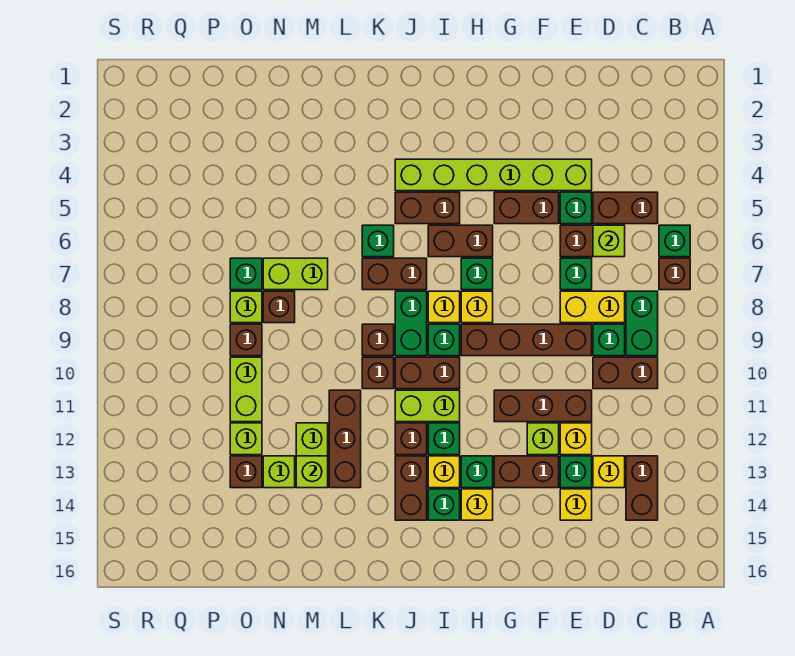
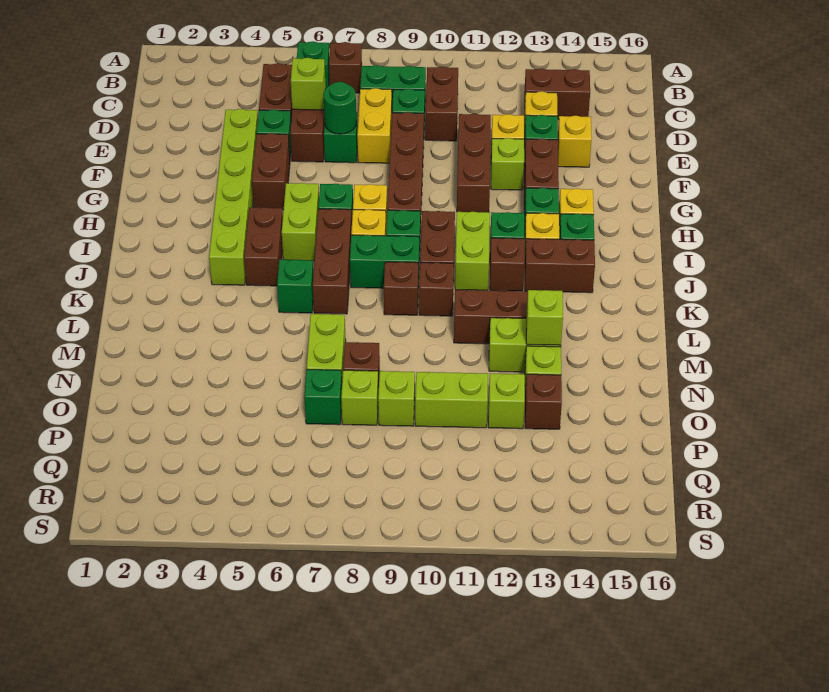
none -> green 1x1 round brick [323,82,356,134]
brown 1x2 brick [428,225,493,257] -> lime 1x2 brick [282,183,319,261]
brown 1x2 brick [362,258,427,290] -> brown 1x3 brick [313,209,352,314]
brown 1x1 brick [230,324,262,356] -> lime 1x1 brick [378,371,415,426]

